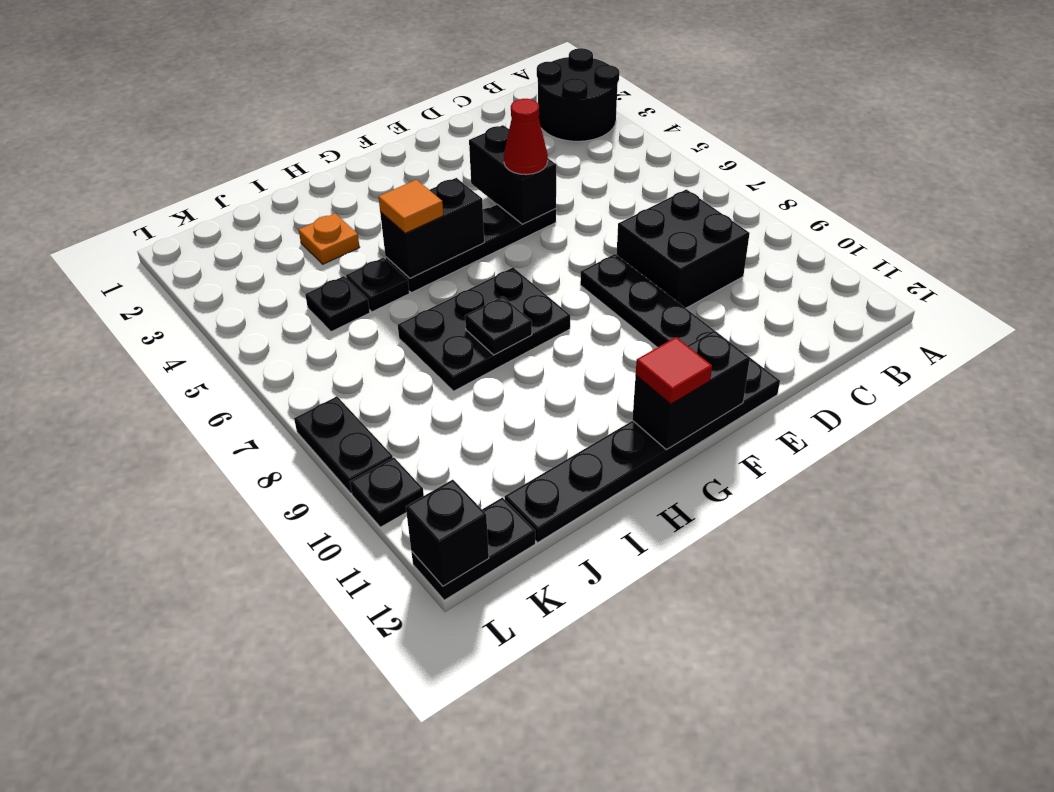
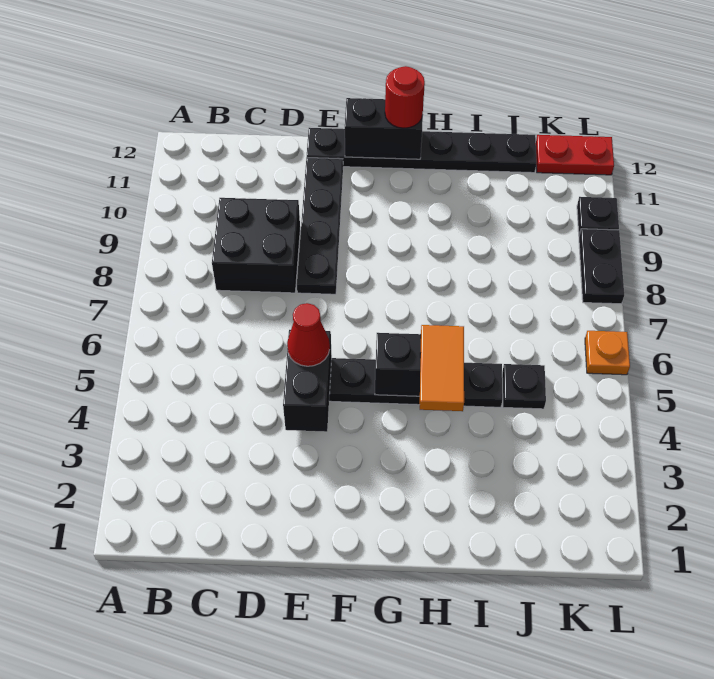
black 2x2 round brick [537,48,619,141] -> none
black 2x3 plate [398,267,570,391] -> none
red 1x1 tile [636,337,712,404] -> red 1x1 round brick [385,66,425,128]
orange 1x1 tile [378,180,443,233] -> orange 1x2 tile [419,325,464,411]
black 1x1 plate [465,296,532,355] -> none
orange 1x1 plate [299,213,360,264] -> orange 1x1 plate moved to [585,331,630,375]
black 1x2 plate [411,497,535,600] -> red 1x2 plate [536,135,614,175]
black 1x1 brick [406,480,489,586] -> none

